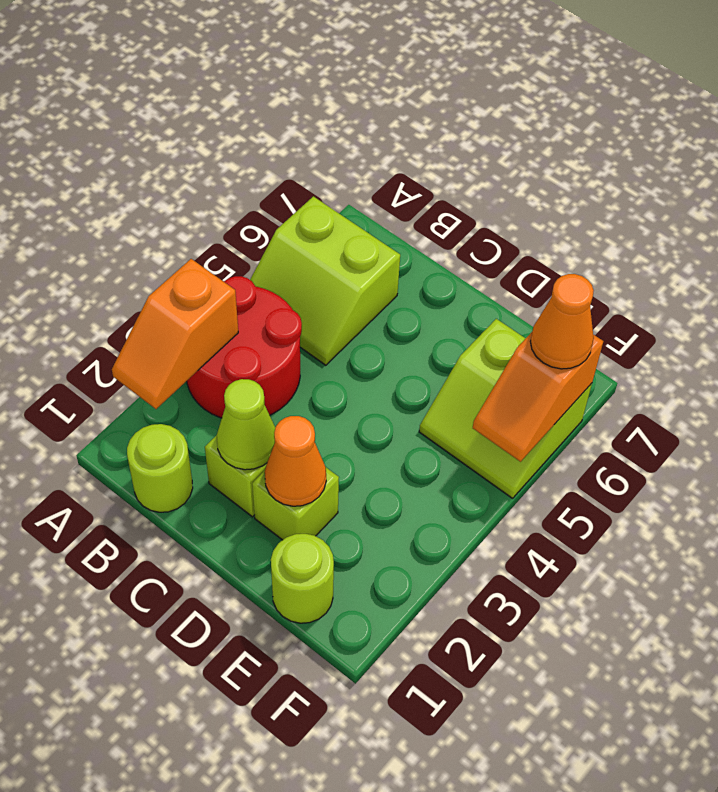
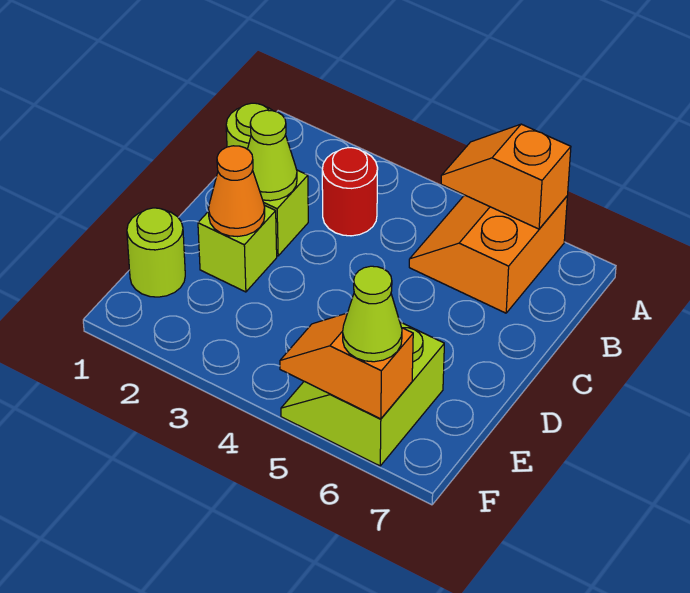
orange 1x2 slope [112,259,238,409] -> orange 1x2 slope moved to [441,124,571,229]
red 2x2 round brick [187,276,302,418] -> red 1x1 round brick [322,148,378,236]
lime 2x2 slope [250,196,400,365] -> orange 2x2 slope [409,195,567,313]
orange 1x1 cone [530,274,594,369] -> lime 1x1 cone [343,266,402,362]

